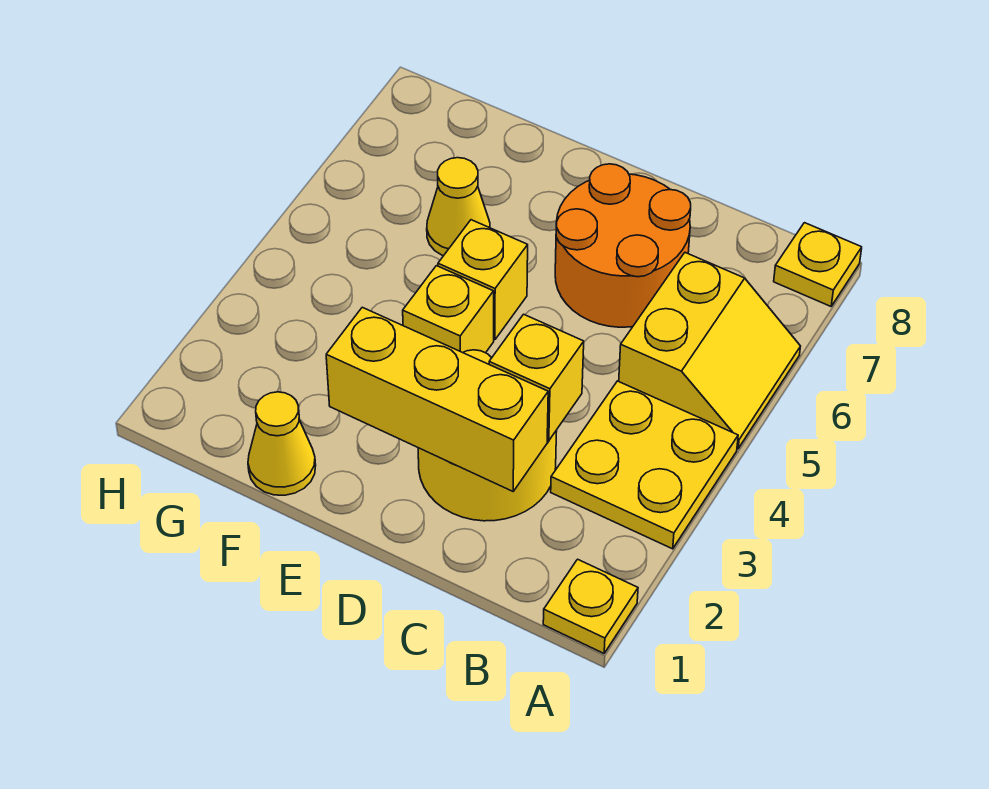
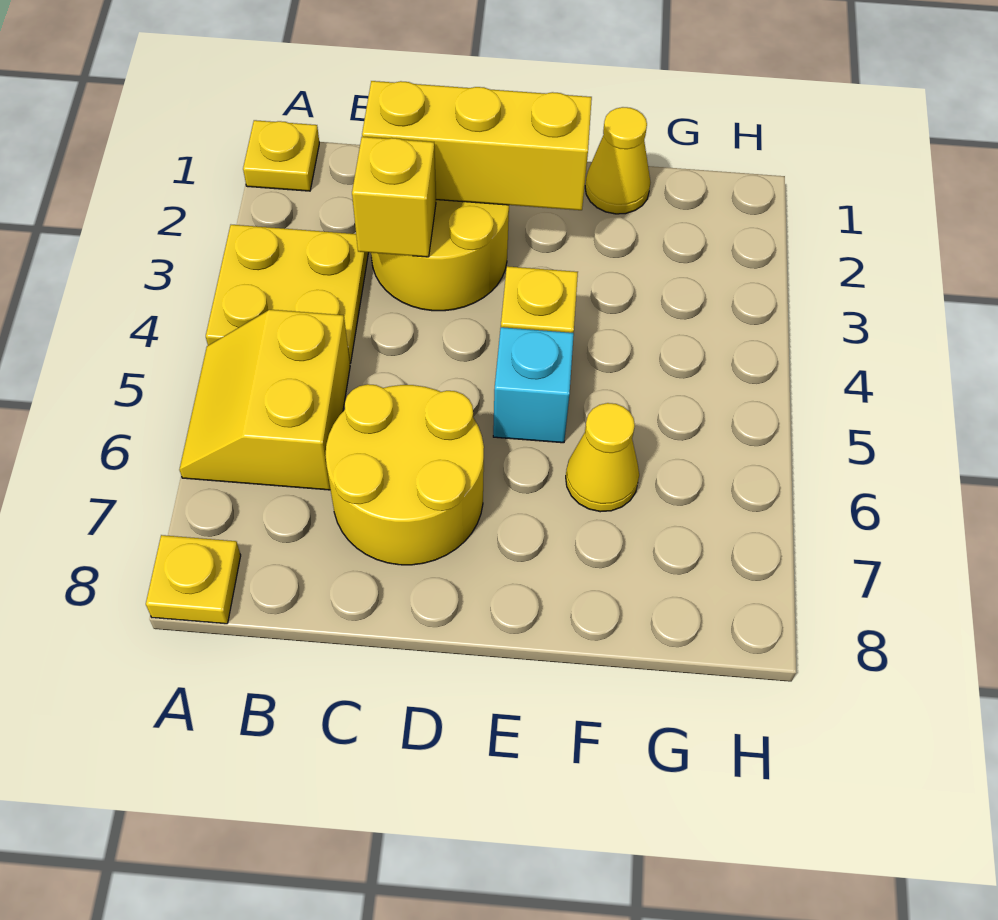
orange 2x2 round brick [555,164,691,327] -> yellow 2x2 round brick [325,384,484,565]
yellow 1x1 brick [438,220,528,340] -> cyan 1x1 brick [493,327,574,443]

